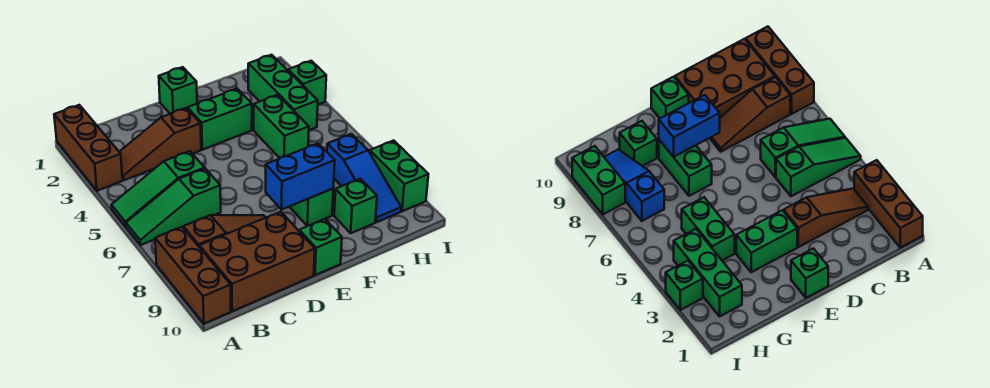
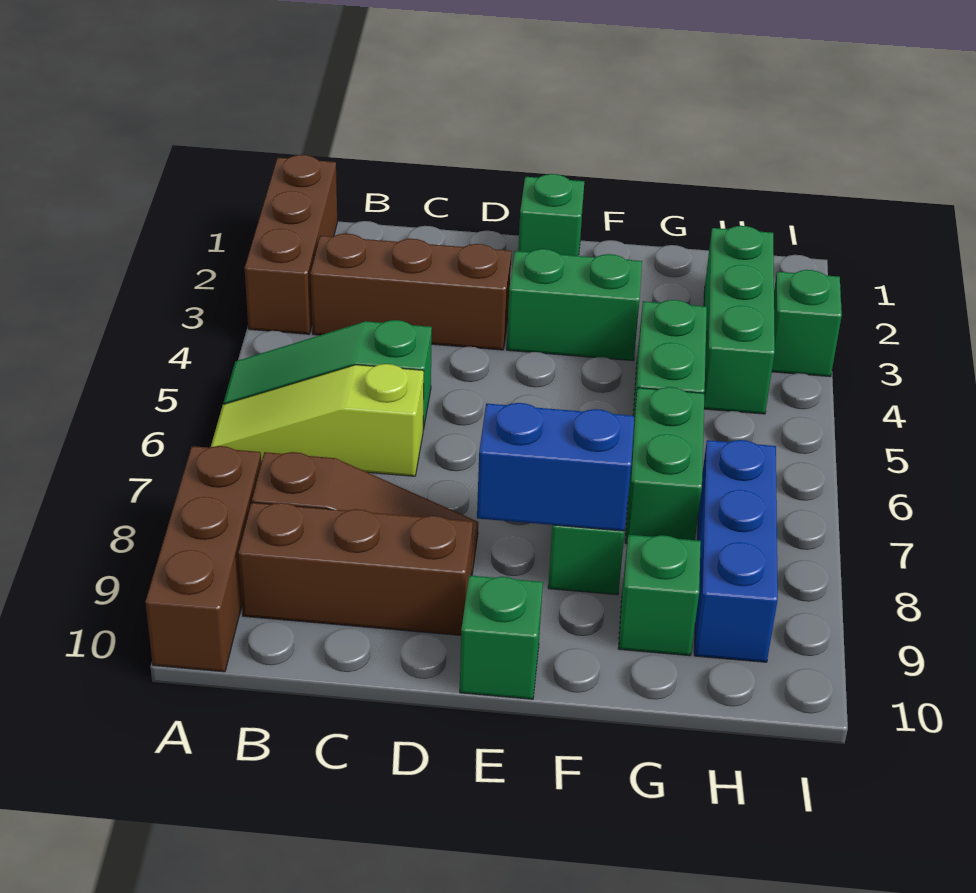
green 1x3 slope [126,169,221,245] -> lime 1x3 slope [211,364,424,476]
brown 1x3 slope [119,108,201,180] -> brown 1x3 brick [310,234,511,350]
brown 2x3 brick [199,212,315,311] -> brown 1x3 brick [238,502,473,635]
blue 1x3 slope [327,134,401,222] -> blue 1x3 brick [694,440,778,662]
green 1x2 brick [370,140,429,211] -> green 1x2 brick moved to [625,387,704,544]

